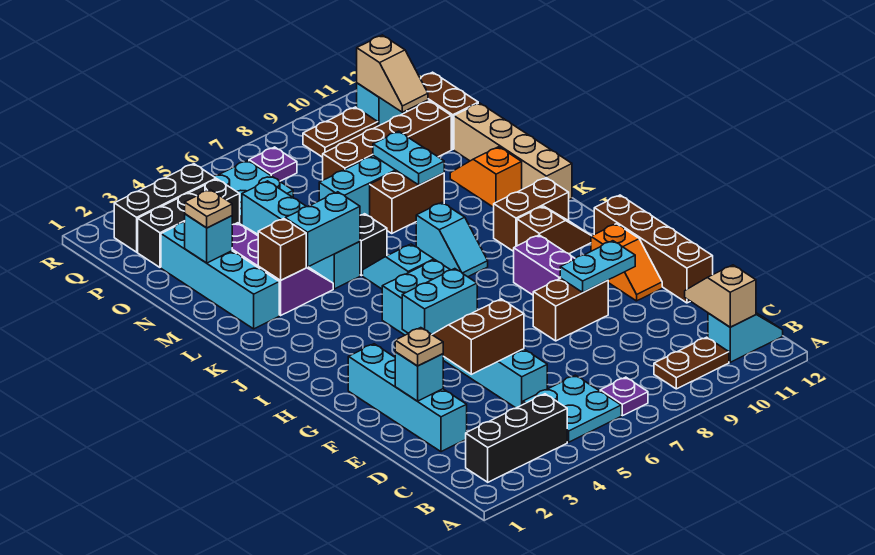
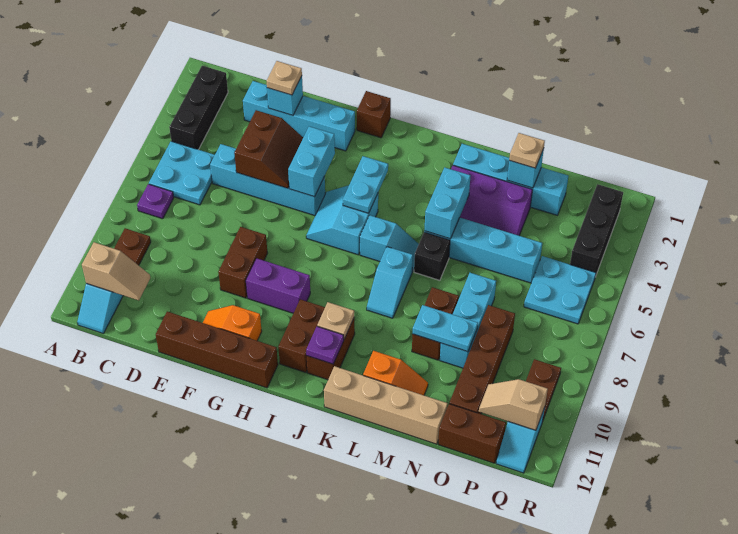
cyan 1x2 plate [560,241,635,292] -> cyan 1x2 plate moved to [343,156,388,213]
brown 1x2 slope [517,206,591,254] -> brown 1x2 brick [278,299,325,372]
cyan 1x2 slope [416,203,488,277] -> cyan 1x2 slope turned to [367,247,413,318]
none -> tan 1x1 plate [317,302,354,339]
brown 1x1 brick [258,219,306,281] -> brown 1x1 brick moved to [357,91,391,138]
black 1x3 brick [138,179,240,267] -> none
purple 1x1 plate [249,147,297,181] -> purple 1x1 plate moved to [306,326,344,364]

